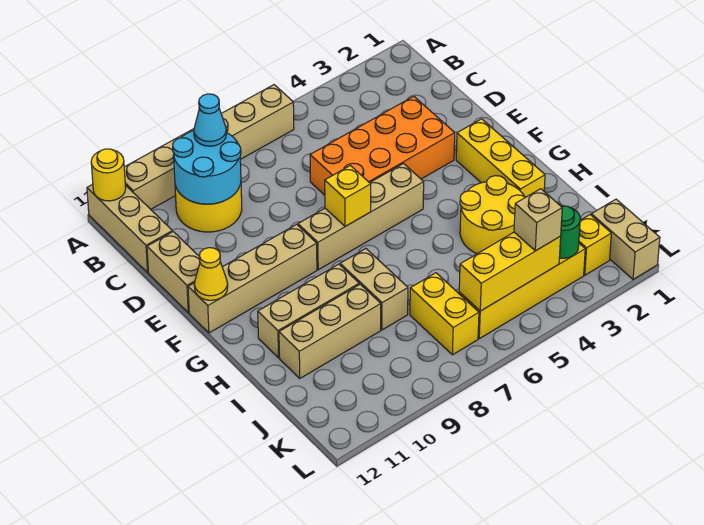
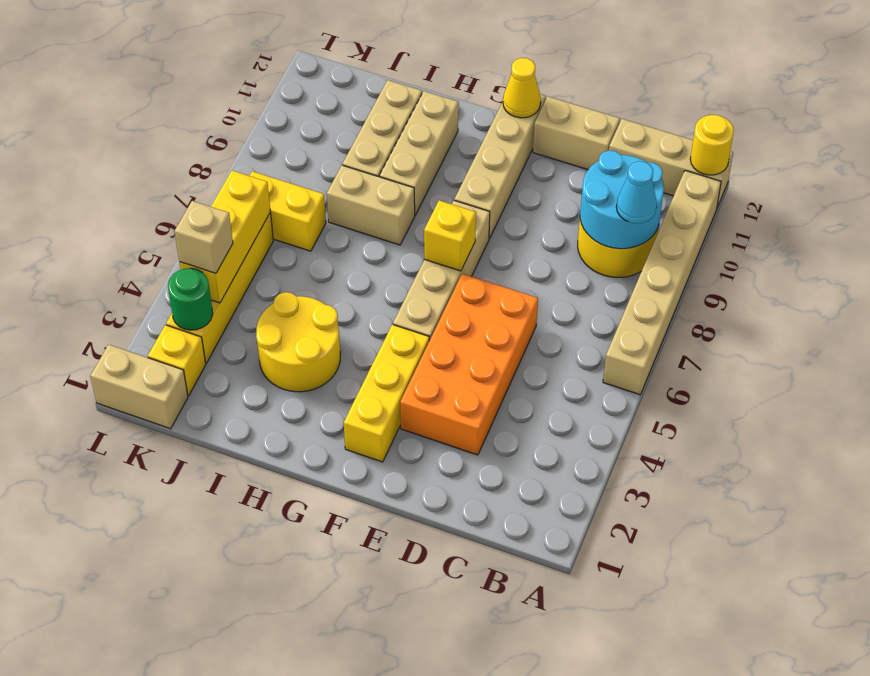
yellow 1x3 brick [456,119,545,197] -> yellow 1x3 brick turned to [344,324,429,462]

